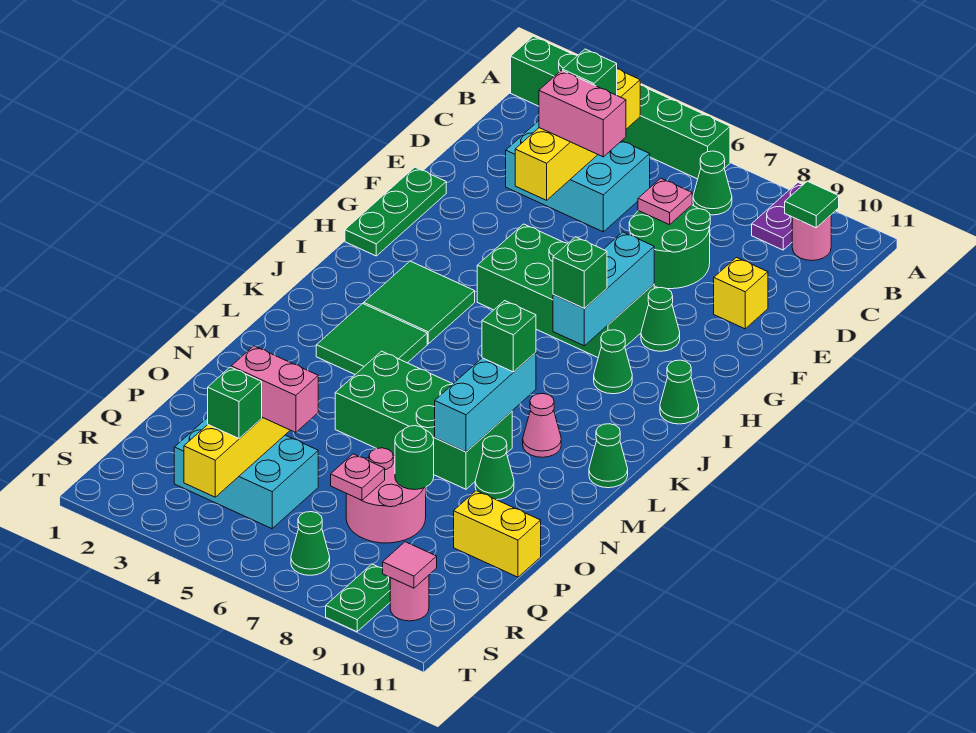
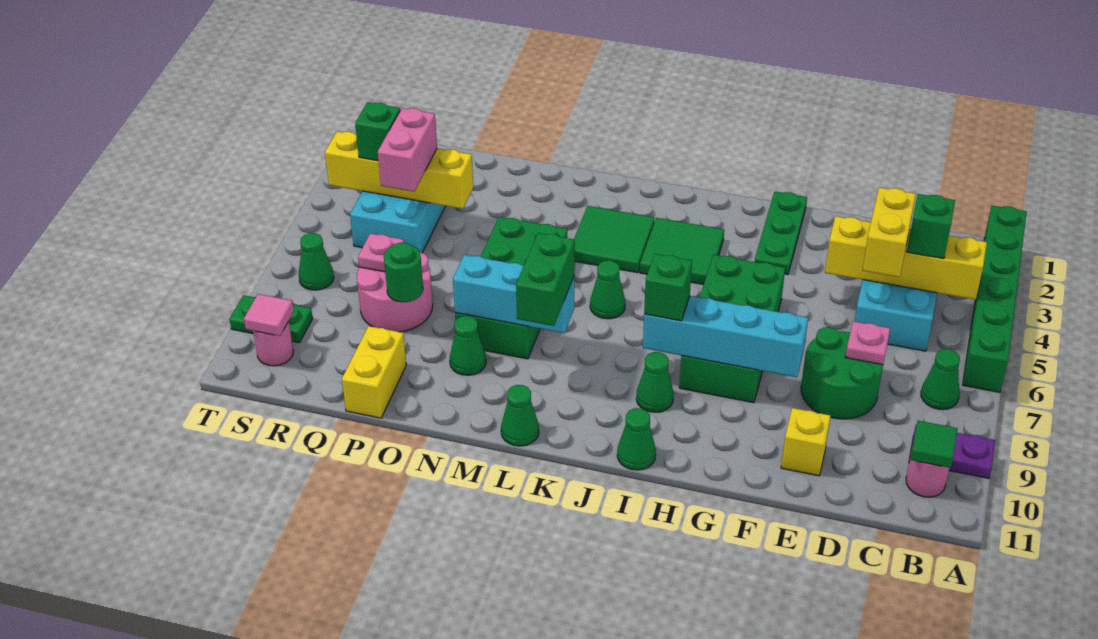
pink 1x2 brick [539,70,626,157] -> yellow 1x2 brick [863,187,916,277]
green 1x3 plate [345,167,446,256] -> green 1x3 plate turned to [755,192,807,275]
cyan 1x3 brick [553,232,654,346] -> cyan 1x4 brick [643,296,808,377]
green 1x1 cone [641,287,680,351] -> green 1x1 cone moved to [590,261,625,319]
green 1x1 brick [482,301,536,372] -> green 1x2 brick [516,233,575,326]
pink 1x1 cone [523,394,561,457] -> none

